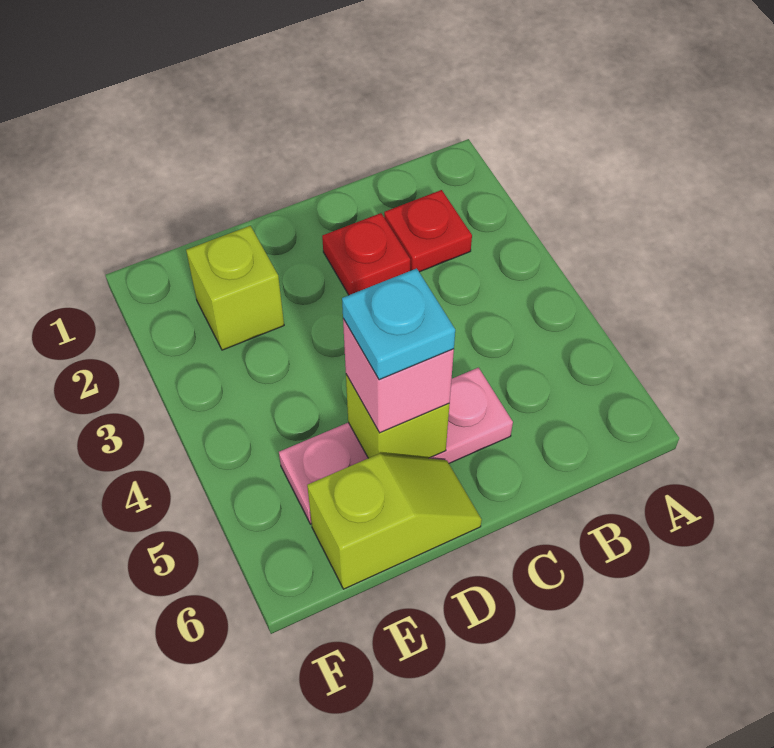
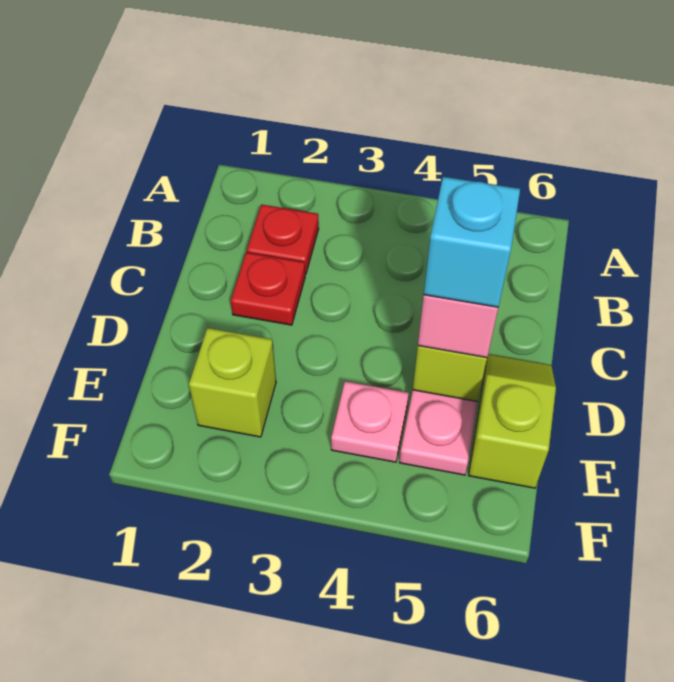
cyan 1x1 plate [342,268,455,380] -> cyan 1x1 brick [424,177,520,307]
none -> pink 1x1 plate [331,381,409,462]

